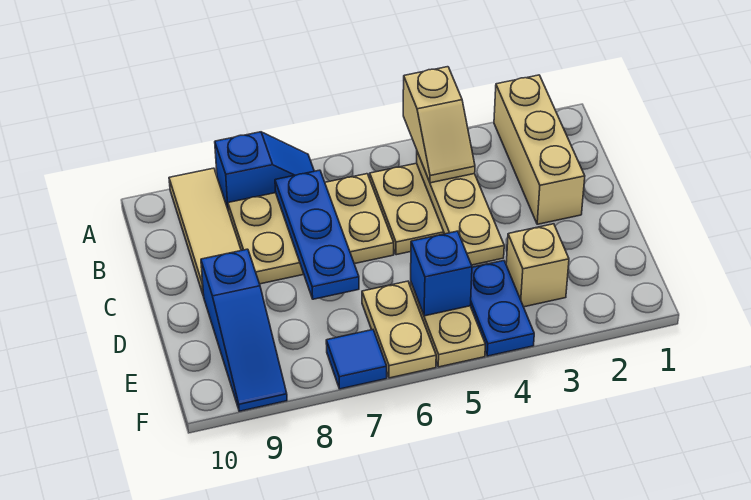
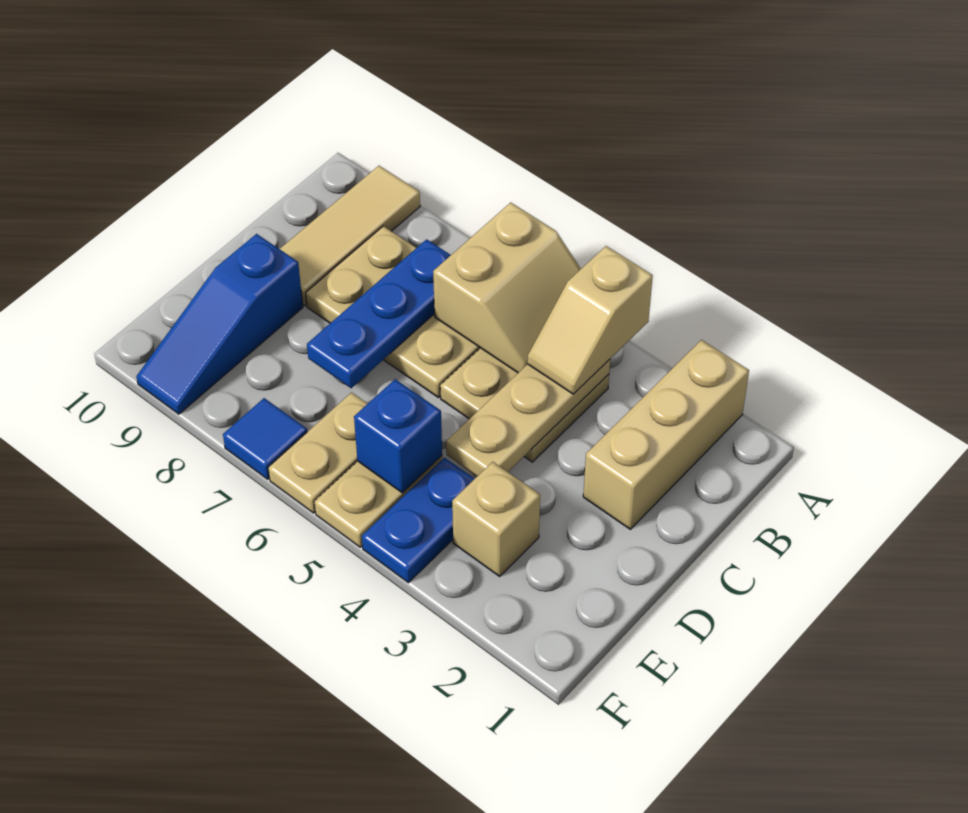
none -> tan 2x2 slope [433,203,581,373]
blue 1x2 slope [215,132,314,209] -> none

